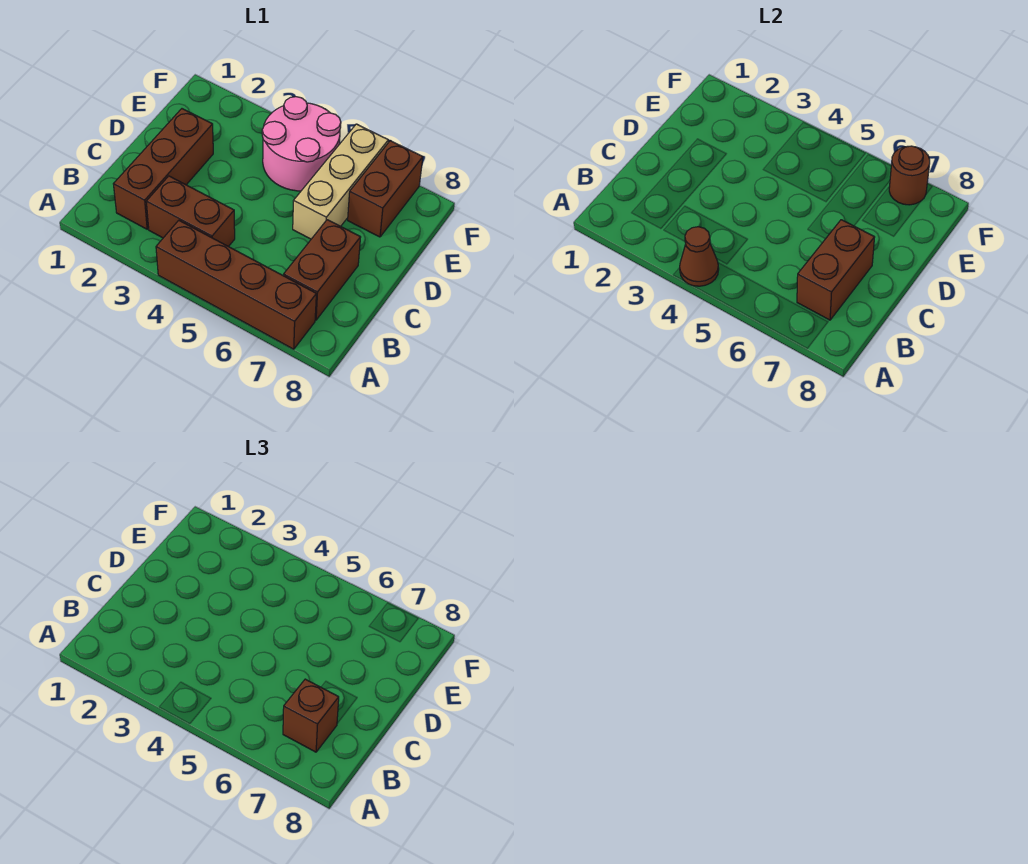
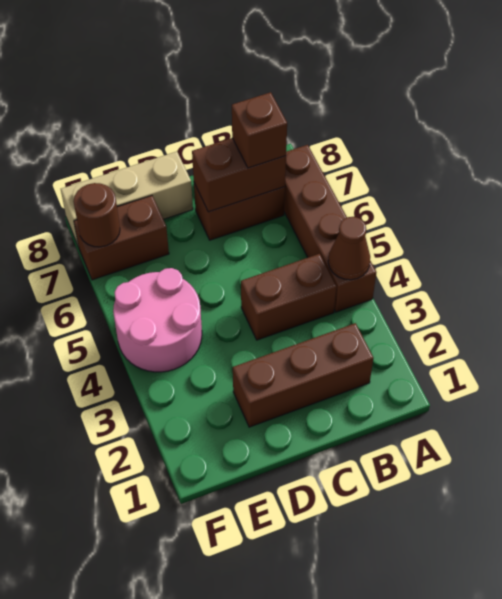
brown 1x2 brick [146,176,235,247] -> brown 1x2 brick turned to [241,254,336,340]
tan 1x3 brick [293,124,388,239] -> tan 1x3 brick moved to [61,152,193,247]

